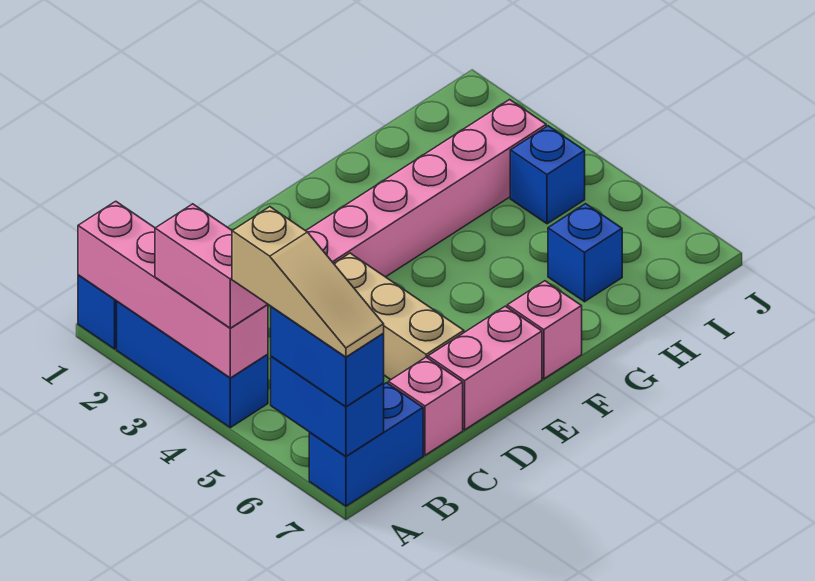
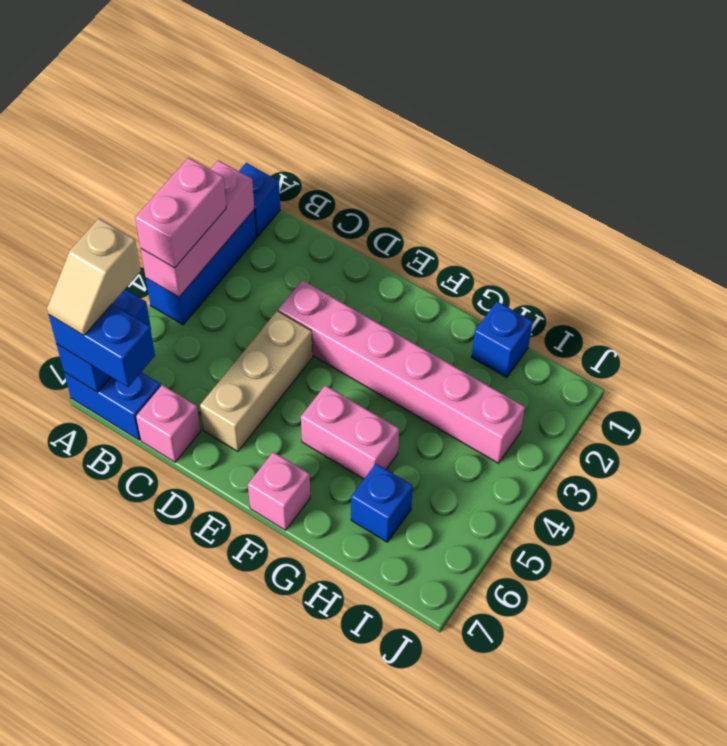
pink 1x4 brick [78,201,268,378] -> pink 1x3 brick [141,160,254,297]
tan 1x3 slope [232,207,384,357] -> tan 1x2 slope [47,219,141,335]
blue 1x2 brick [271,307,384,407] -> blue 1x2 brick turned to [49,304,155,387]
pink 1x2 brick [428,306,542,430] -> pink 1x2 brick moved to [301,385,399,479]
blue 1x1 brick [510,126,585,224] -> blue 1x1 brick moved to [472,301,533,377]

